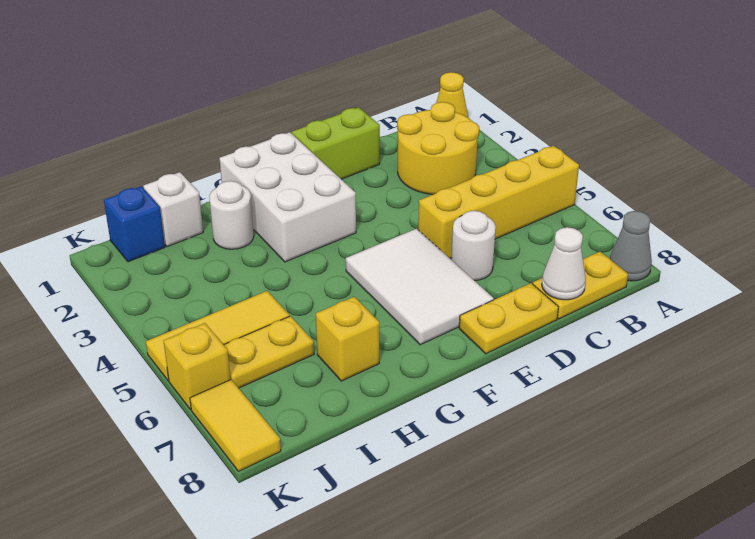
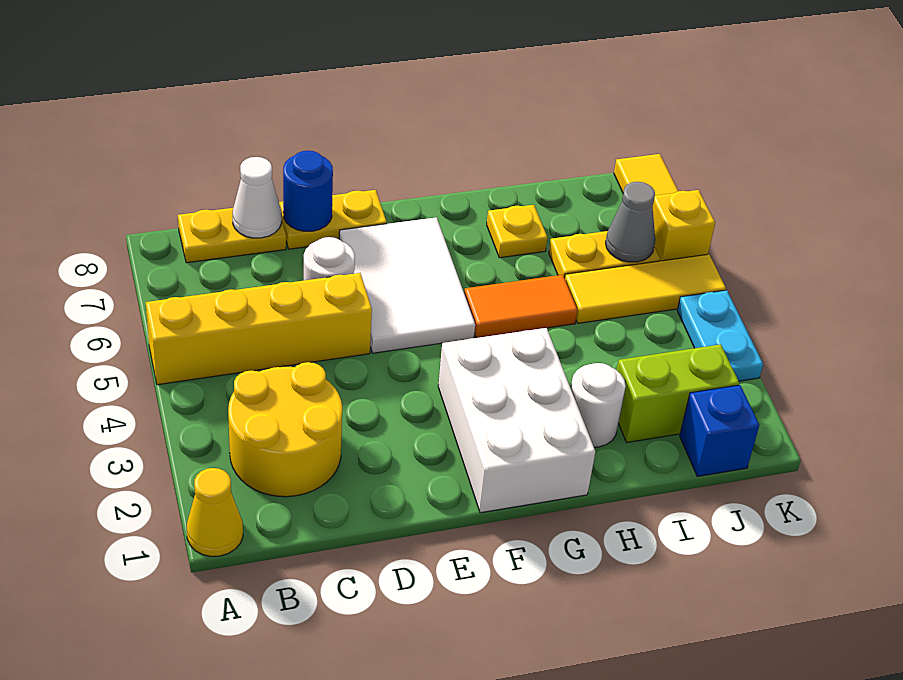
grey 1x1 cone [610,211,652,281] -> grey 1x1 cone moved to [606,182,655,262]
lime 1x2 brick [292,107,380,179] -> lime 1x2 brick moved to [617,344,739,442]
none -> blue 1x1 round brick [283,151,333,231]
none -> orange 1x2 tile [464,275,577,338]
yellow 1x1 brick [316,297,379,381] -> yellow 1x1 plate [487,205,547,258]
white 1x1 brick [143,172,203,247] -> none
none -> cyan 1x2 plate [677,290,763,381]

